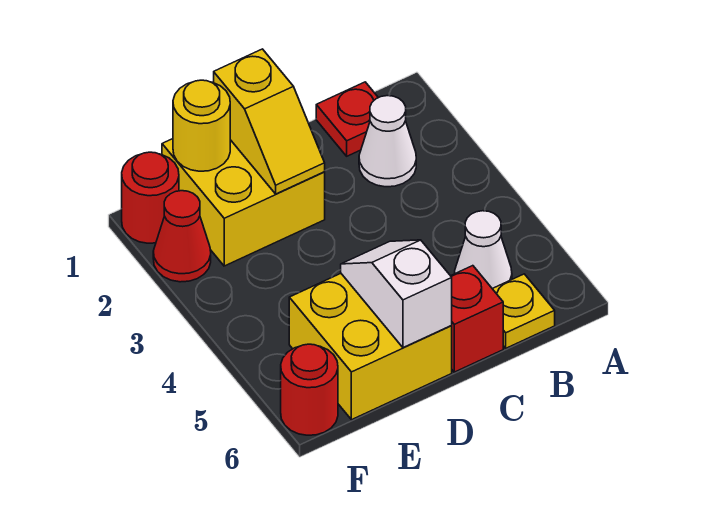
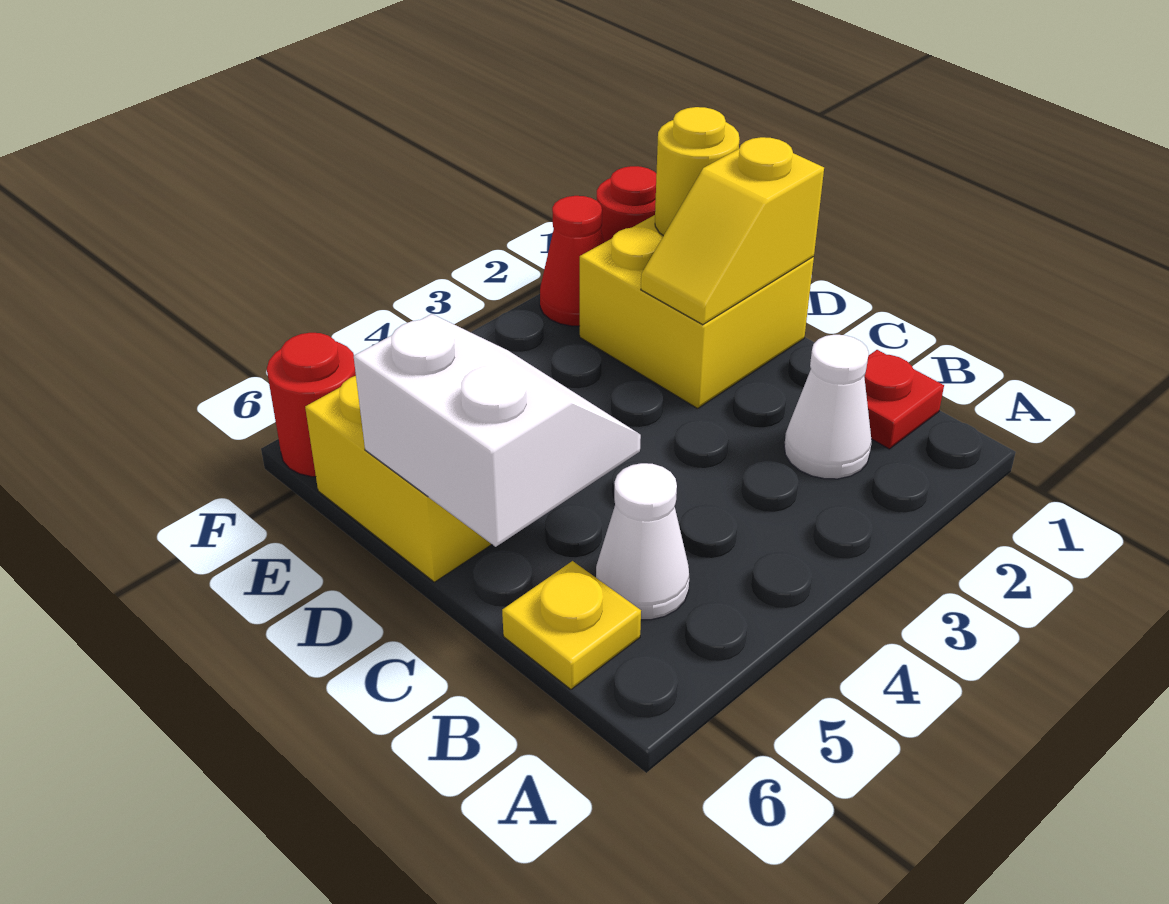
red 1x1 brick [451,266,503,372] -> none
white 1x2 slope [341,240,452,348] -> white 2x2 slope [354,314,641,547]

